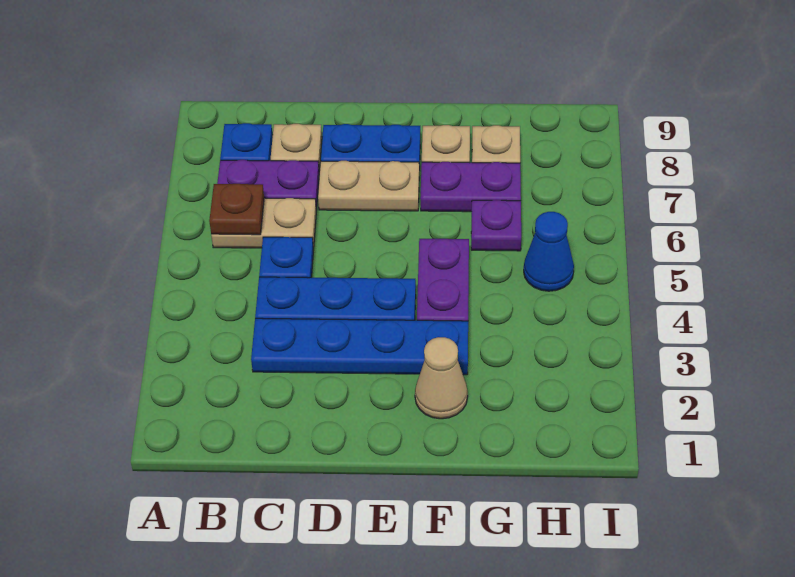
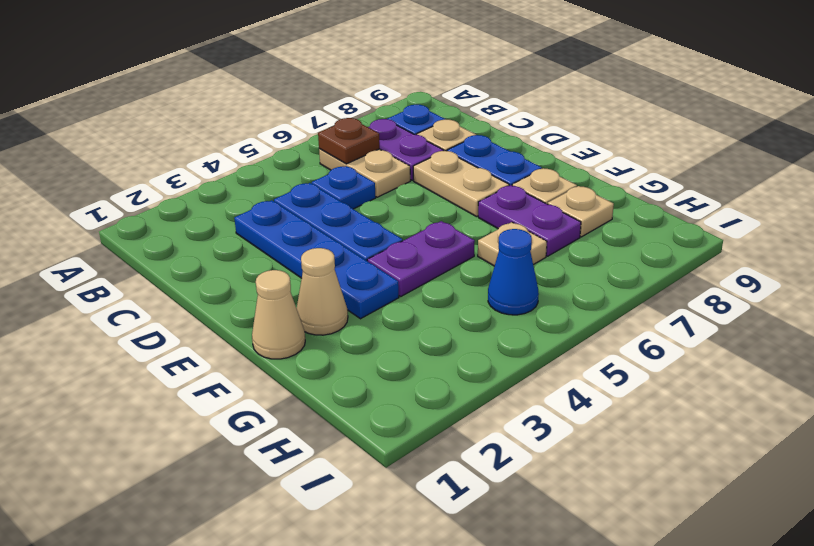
none -> tan 1x1 cone [252,270,305,359]
purple 1x1 plate [471,200,521,251] -> tan 1x1 plate [478,222,547,266]

